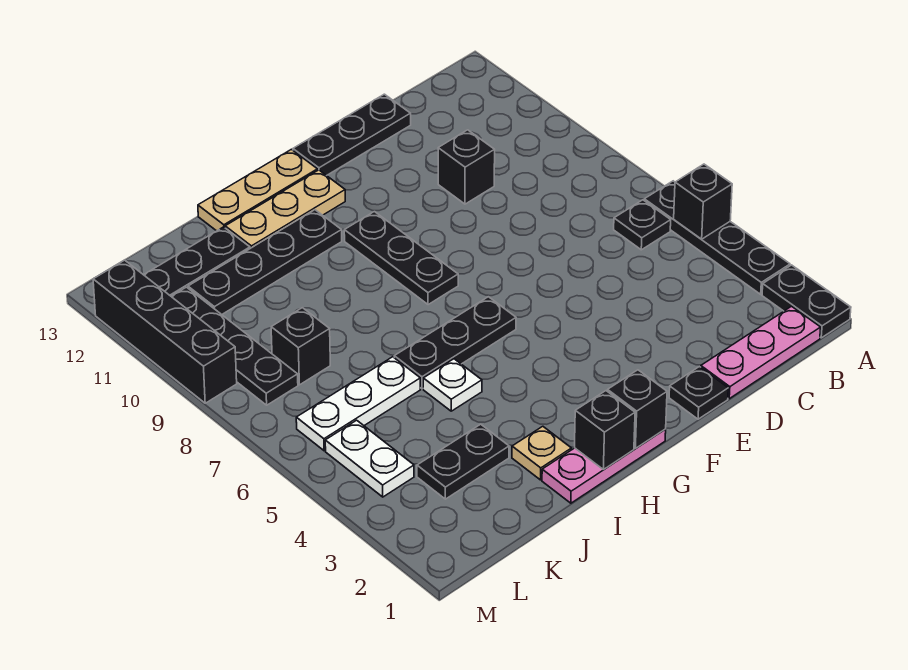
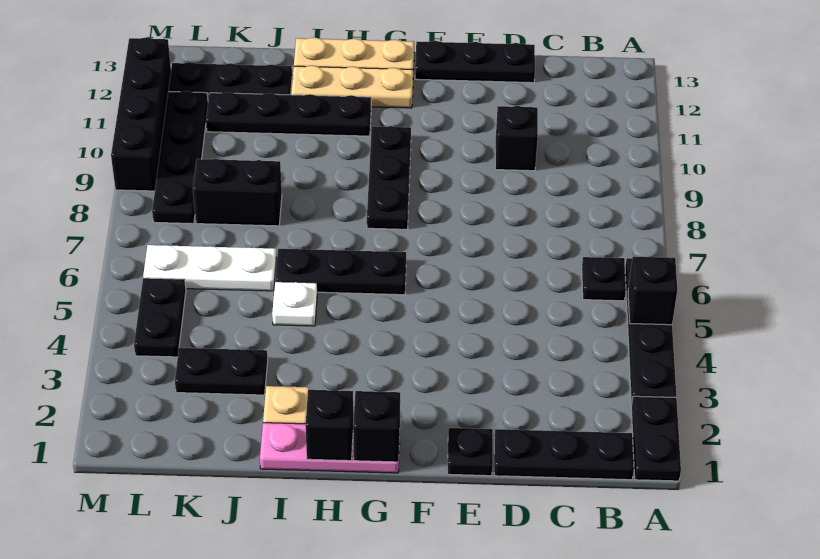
pink 1x3 plate [701,306,821,399] -> black 1x3 plate [494,429,634,480]
black 1x1 brick [271,308,330,385] -> black 1x2 brick [193,159,282,226]
white 1x2 plate [325,420,414,497] -> black 1x2 plate [134,278,186,357]

